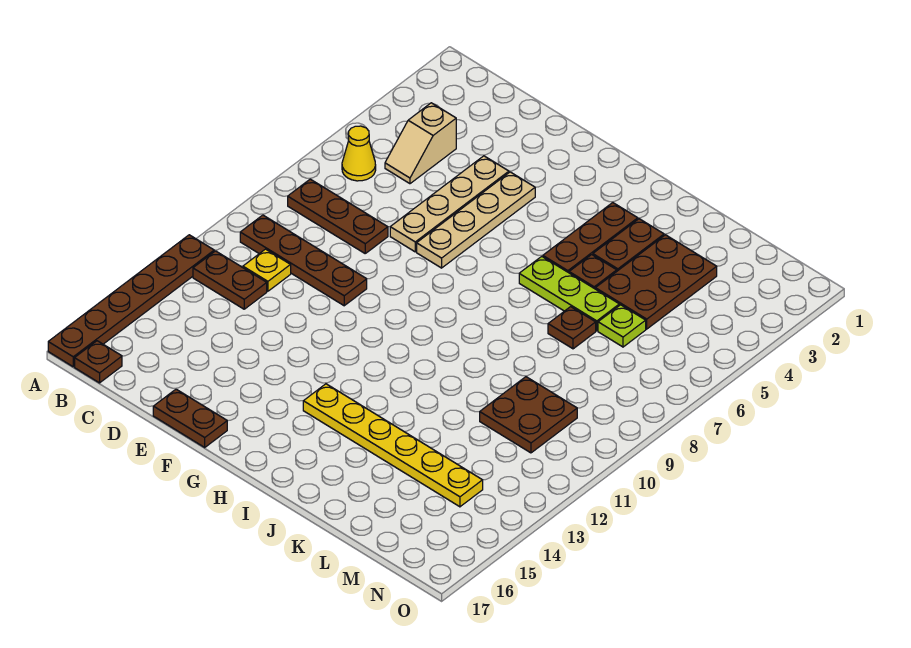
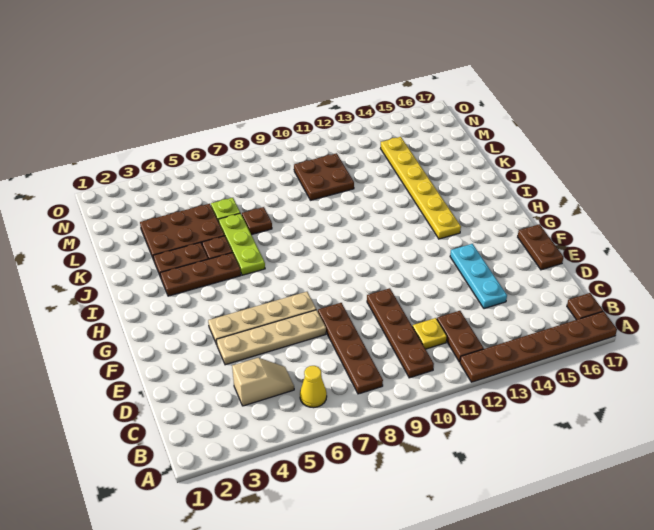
brown 1x3 plate [288,179,388,253] -> brown 1x4 plate [318,303,383,394]
none -> cyan 1x3 plate [450,244,507,309]

